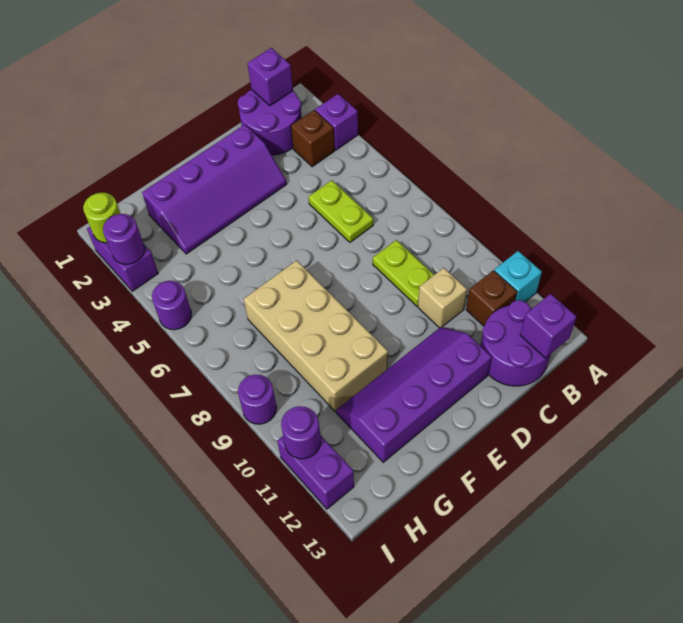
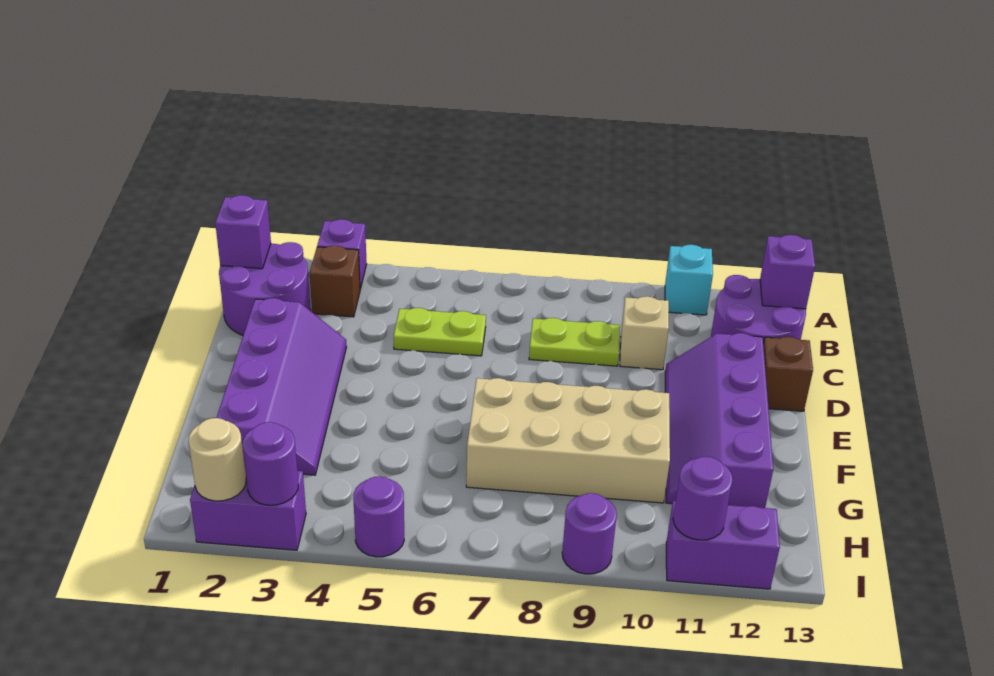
brown 1x1 brick [466,270,517,326] -> brown 1x1 brick moved to [763,337,813,411]
lime 1x1 round brick [83,193,121,243] -> tan 1x1 round brick [189,418,246,501]

